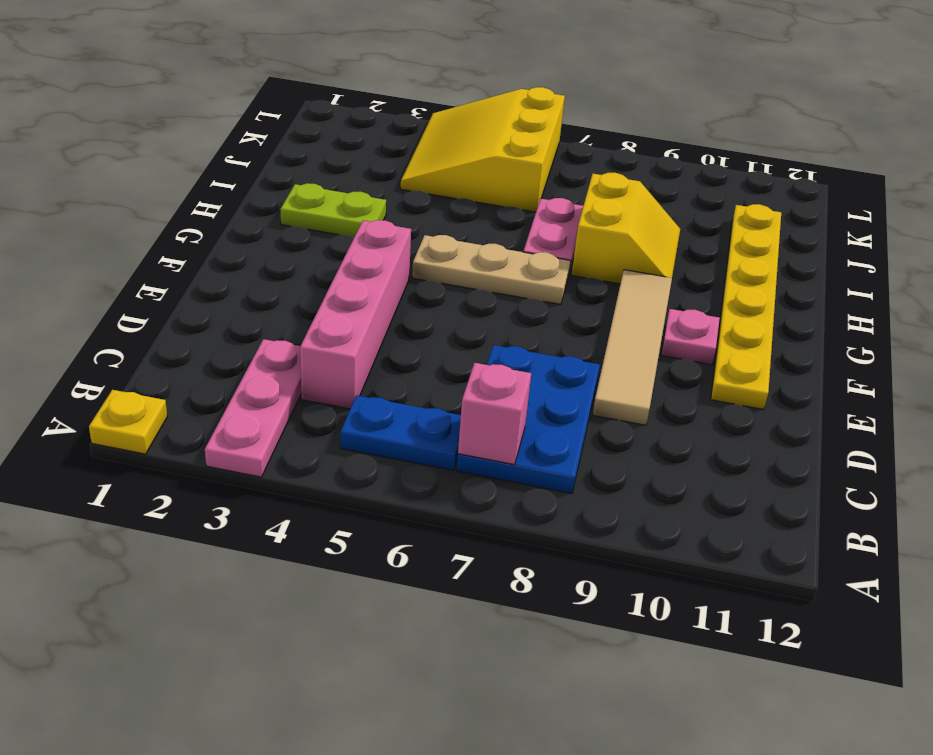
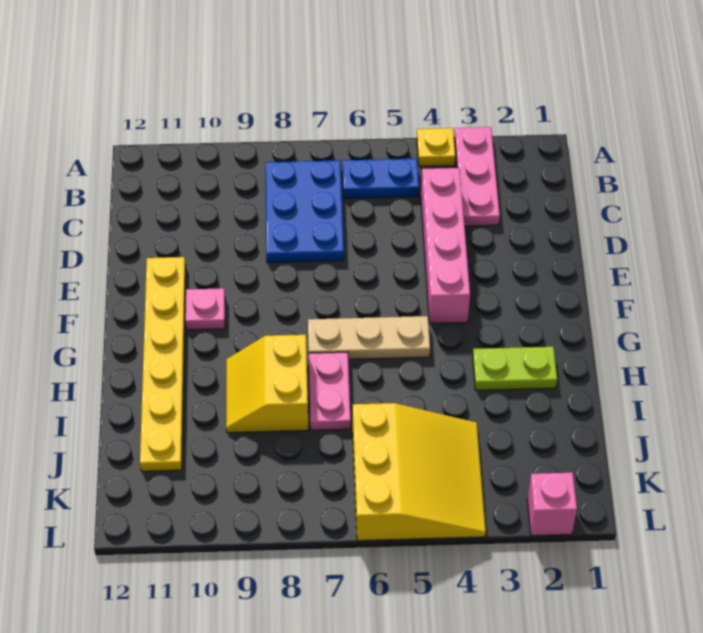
yellow 1x1 plate [89,390,167,454] -> yellow 1x1 plate moved to [417,128,456,166]
pink 1x1 brick [458,363,531,465] -> pink 1x1 brick moved to [527,473,577,536]
tan 1x4 tile [593,270,672,425] -> none

